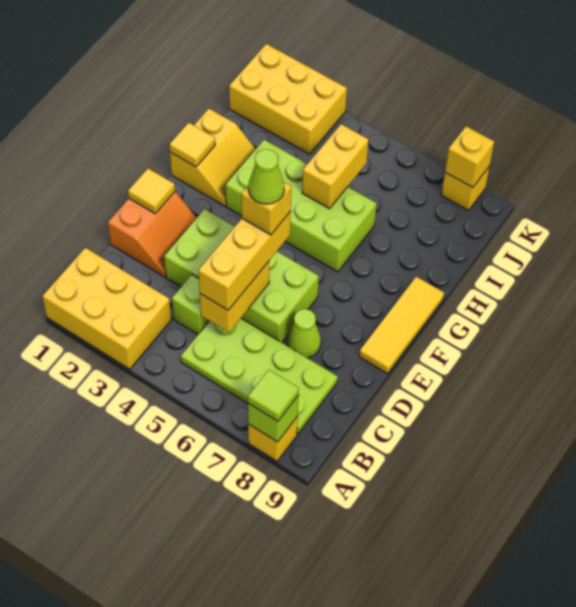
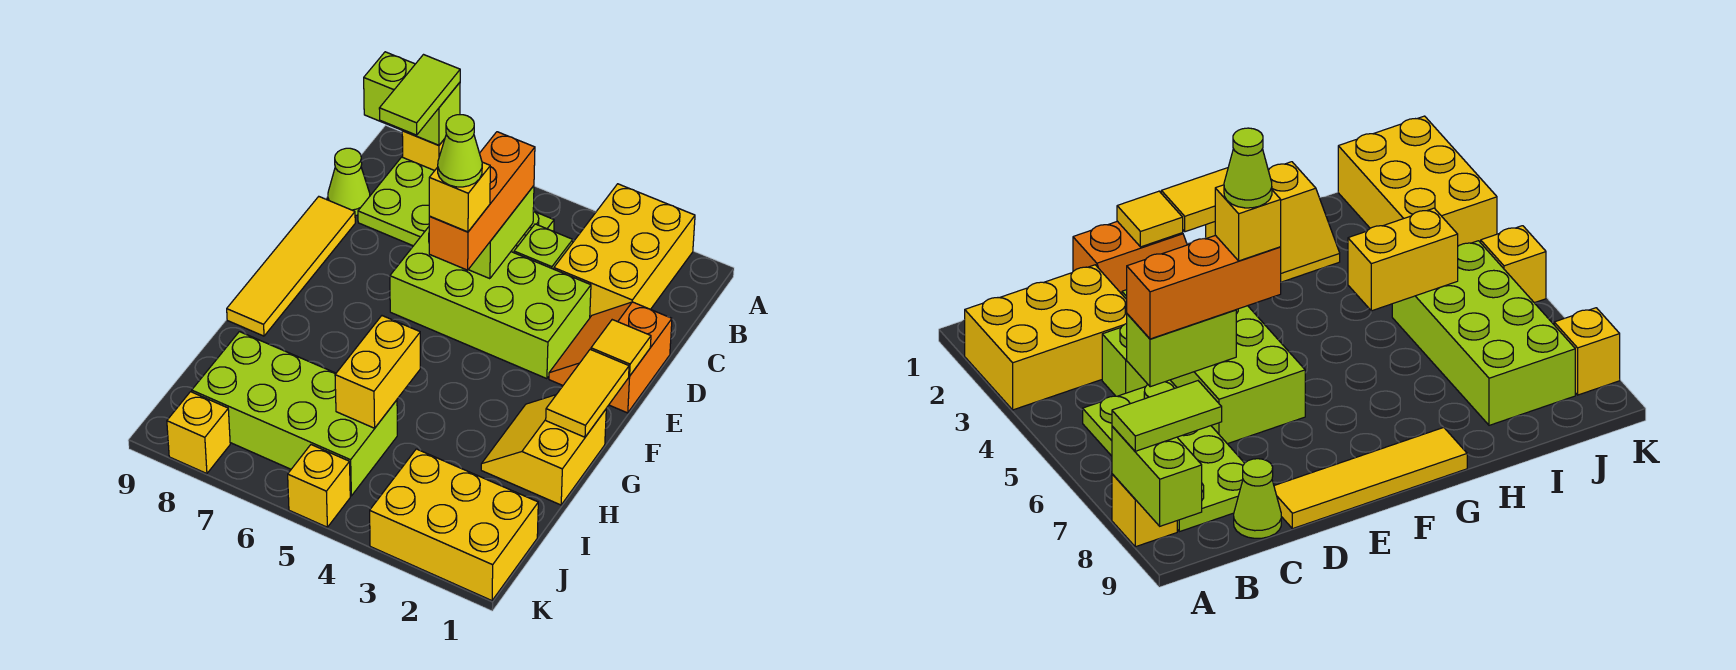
yellow 2x3 brick [42,248,171,369] -> yellow 2x3 brick turned to [554,184,695,317]
lime 1x1 brick [248,395,299,442] -> lime 1x2 brick [364,52,460,145]
lime 1x1 tile [248,370,299,421] -> lime 1x2 tile [379,55,460,135]
yellow 1x2 brick [200,261,269,332] -> lime 1x2 brick [468,186,534,279]
yellow 1x3 brick [198,211,291,310] -> orange 1x3 brick [429,132,535,270]
lime 1x1 cone [287,309,321,358] -> lime 1x1 cone moved to [328,148,370,216]
yellow 1x3 tile [359,277,444,374] -> yellow 1x4 tile [227,197,355,336]
yellow 1x1 tile [169,123,215,167] -> yellow 1x2 tile [546,349,629,437]
lime 2x4 brick [226,140,377,272] -> lime 2x4 brick moved to [192,332,397,496]
yellow 1x1 brick [445,126,494,188] -> yellow 1x1 brick moved to [288,445,350,527]

